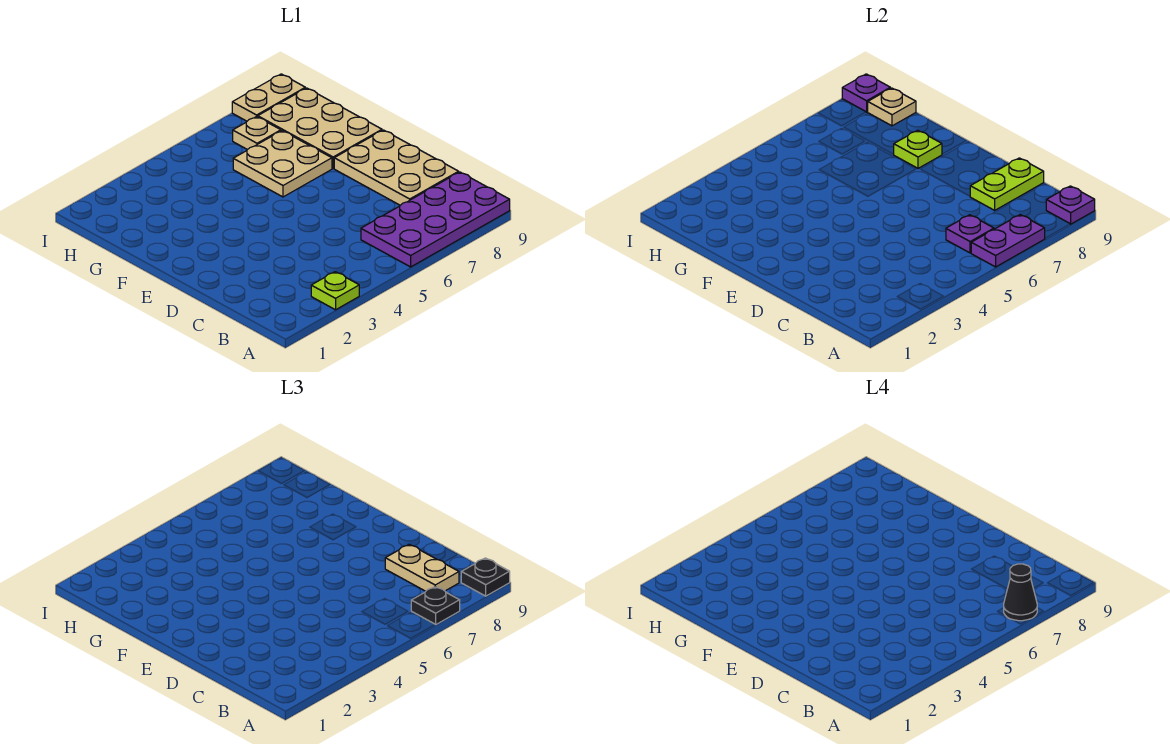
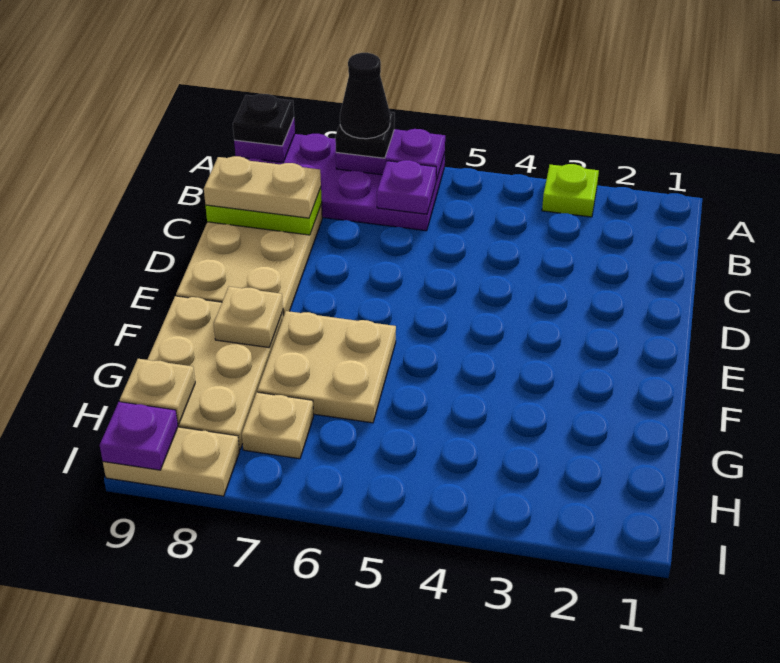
tan 1x2 plate [385,544,459,591] -> tan 1x2 plate turned to [204,156,321,218]
lime 1x1 plate [893,130,942,168] -> tan 1x1 plate [214,287,283,348]

